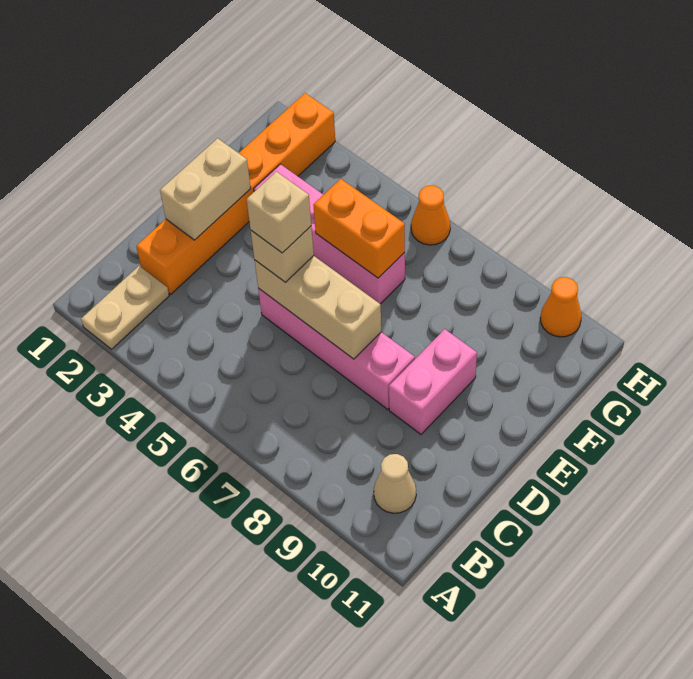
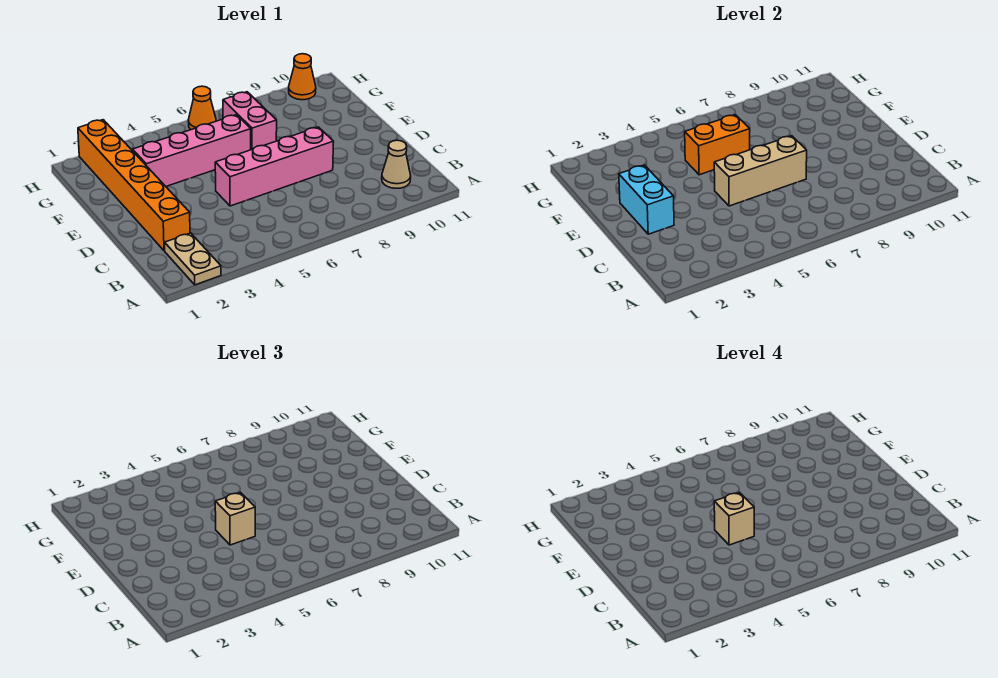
tan 1x2 brick [160,138,251,240] -> cyan 1x2 brick [619,165,674,234]
pink 1x2 brick [389,329,477,434] -> pink 1x2 brick moved to [223,92,277,150]

